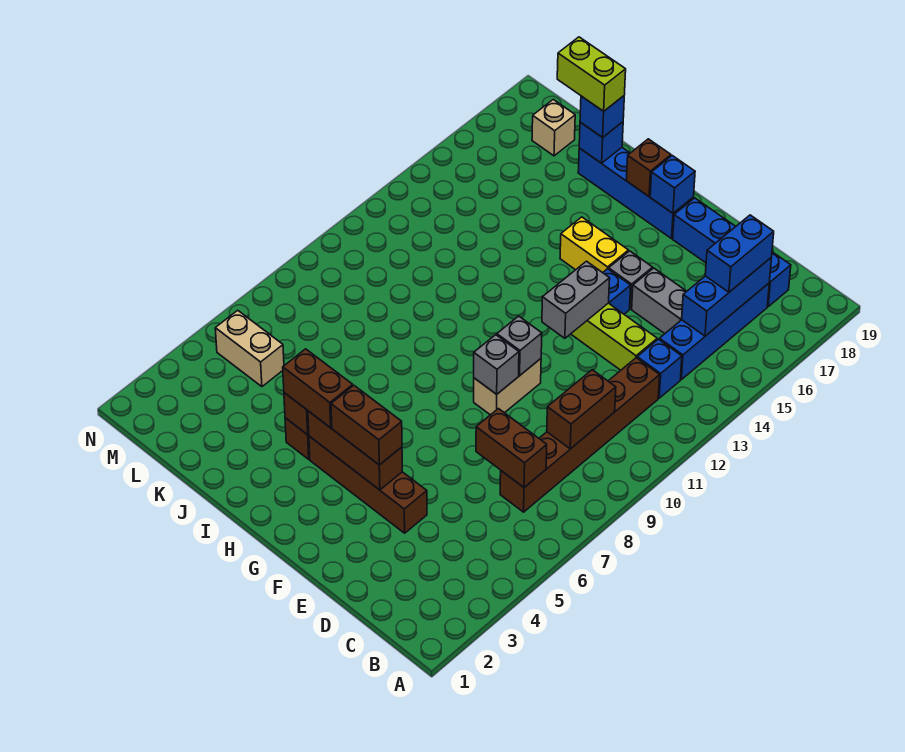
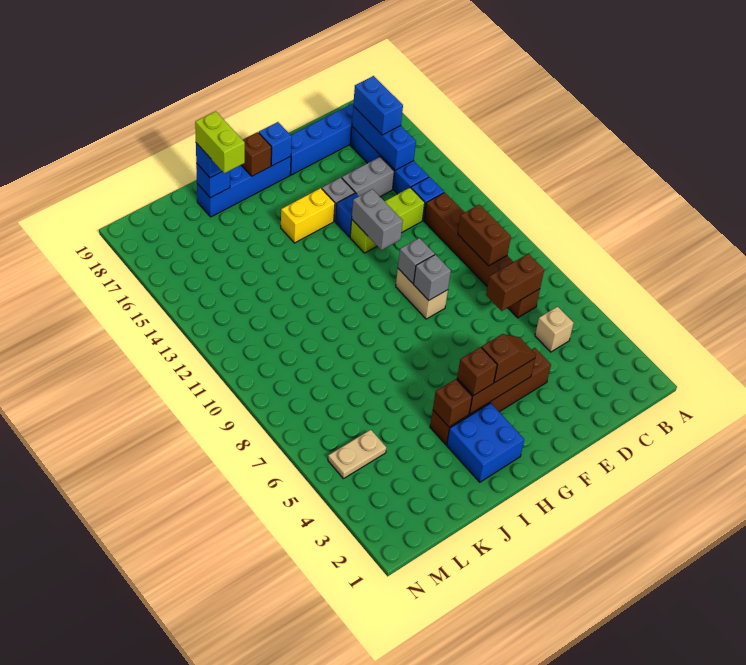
brown 1x2 brick [331,386,402,465] -> brown 1x2 slope [481,334,536,383]
none -> blue 2x2 brick [447,403,524,482]
brown 1x2 brick [283,349,353,428] -> brown 1x1 brick [457,347,497,396]
lime 1x2 brick [557,37,626,111] -> lime 1x2 brick turned to [195,111,245,173]
tan 1x2 brick [215,310,284,387] -> tan 1x2 plate [328,430,386,479]
tan 1x1 brick [532,99,575,156] -> tan 1x1 brick moved to [535,307,574,352]

